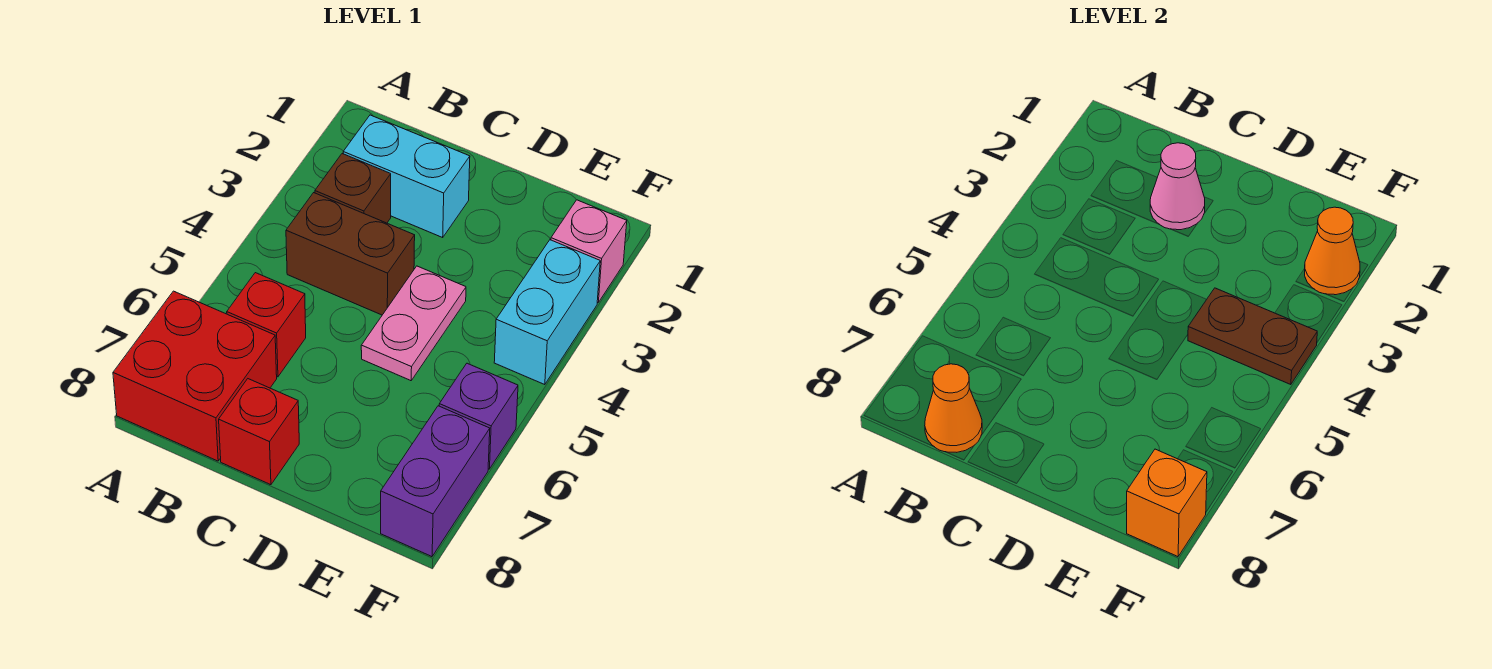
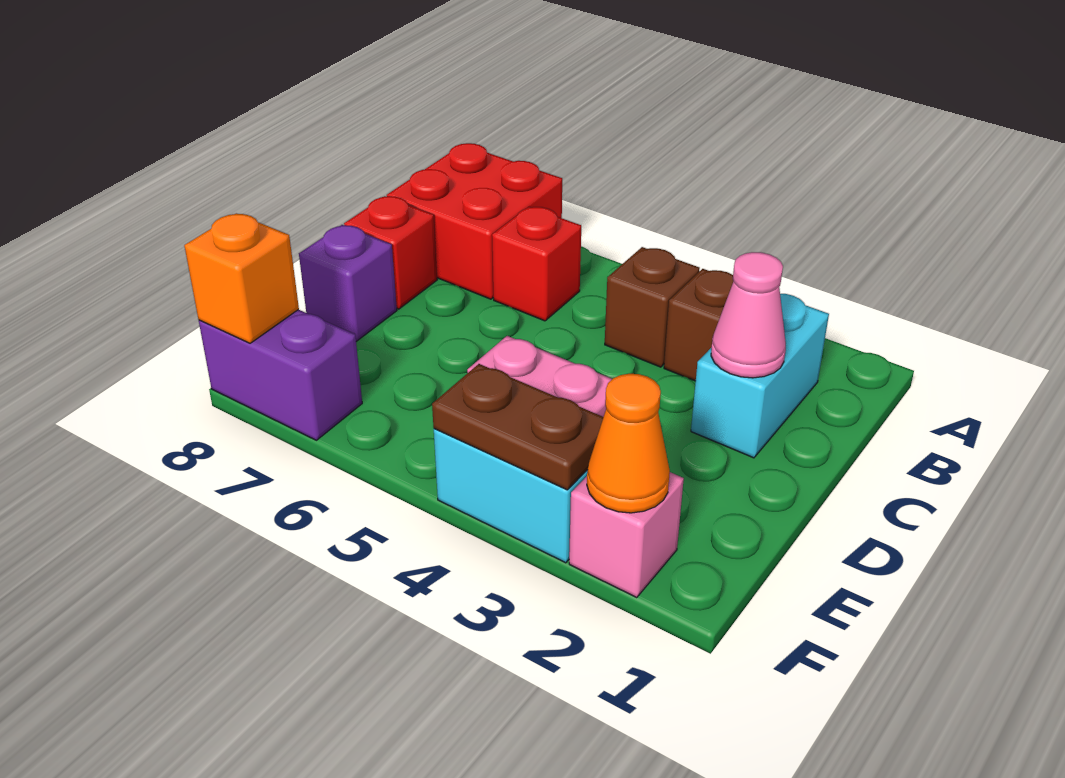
brown 1x2 brick [286,193,415,315] -> brown 1x1 brick [605,247,700,367]
orange 1x1 cone [925,364,982,452] -> none
brown 1x2 plate [1188,288,1317,385] -> brown 1x2 plate turned to [432,364,603,490]
purple 1x1 brick [439,363,518,469] -> purple 1x1 brick moved to [299,225,397,341]

